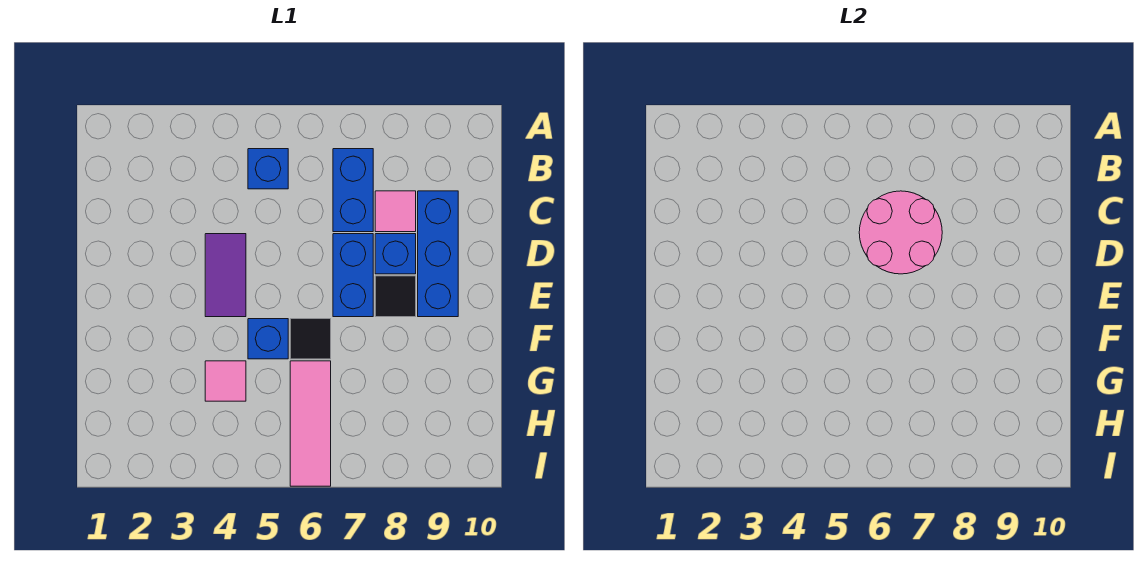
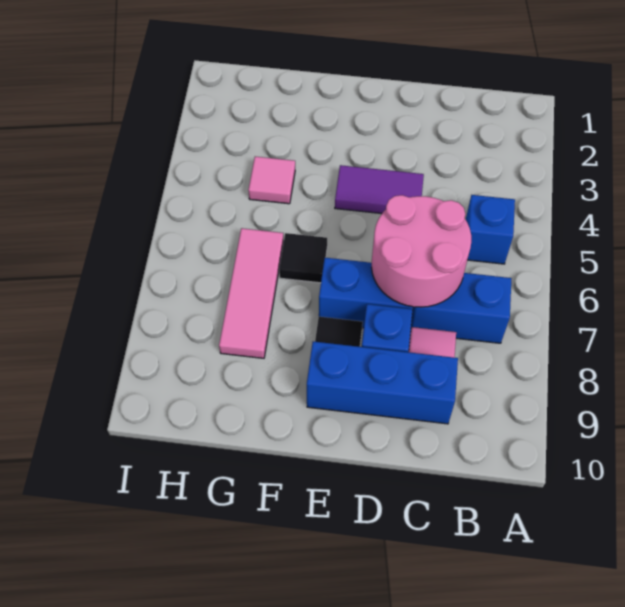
blue 1x1 brick [248,319,288,359] -> none
pink 1x3 tile [290,361,331,486] -> pink 1x3 tile turned to [219,228,284,358]

